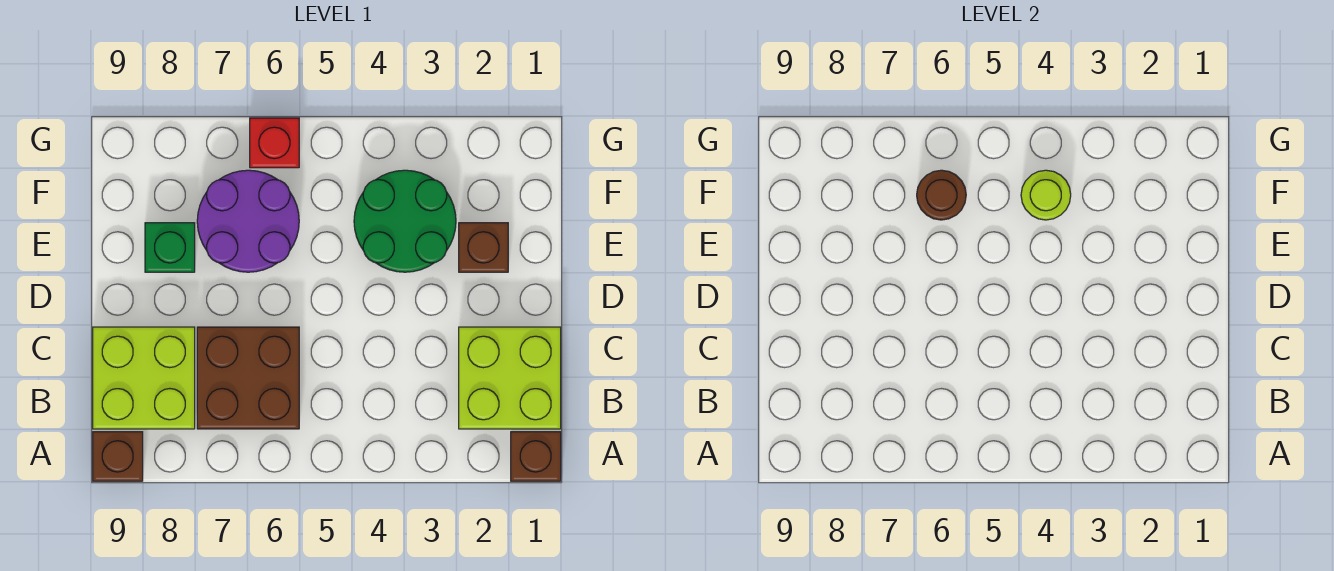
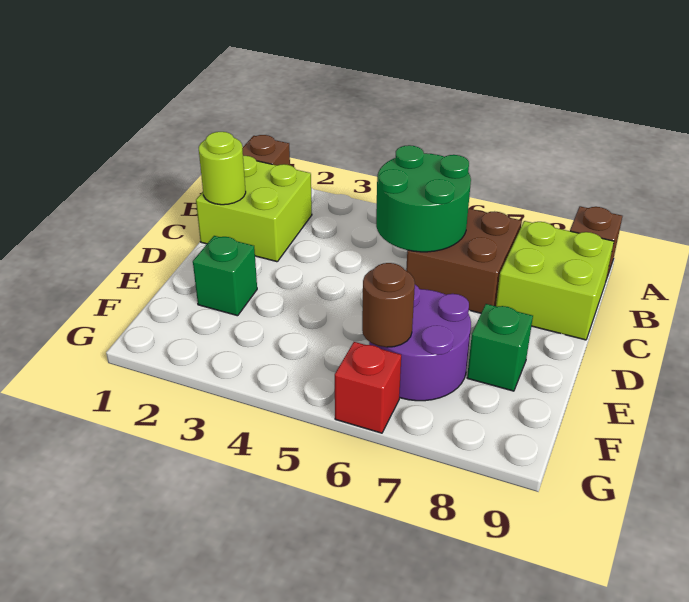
brown 1x1 brick [459,223,508,272] -> green 1x1 brick [193,236,257,316]
green 2x2 round brick [354,170,456,272] -> green 2x2 round brick moved to [376,145,471,252]
lime 1x1 round brick [1021,170,1071,220] -> lime 1x1 round brick moved to [199,132,246,205]

